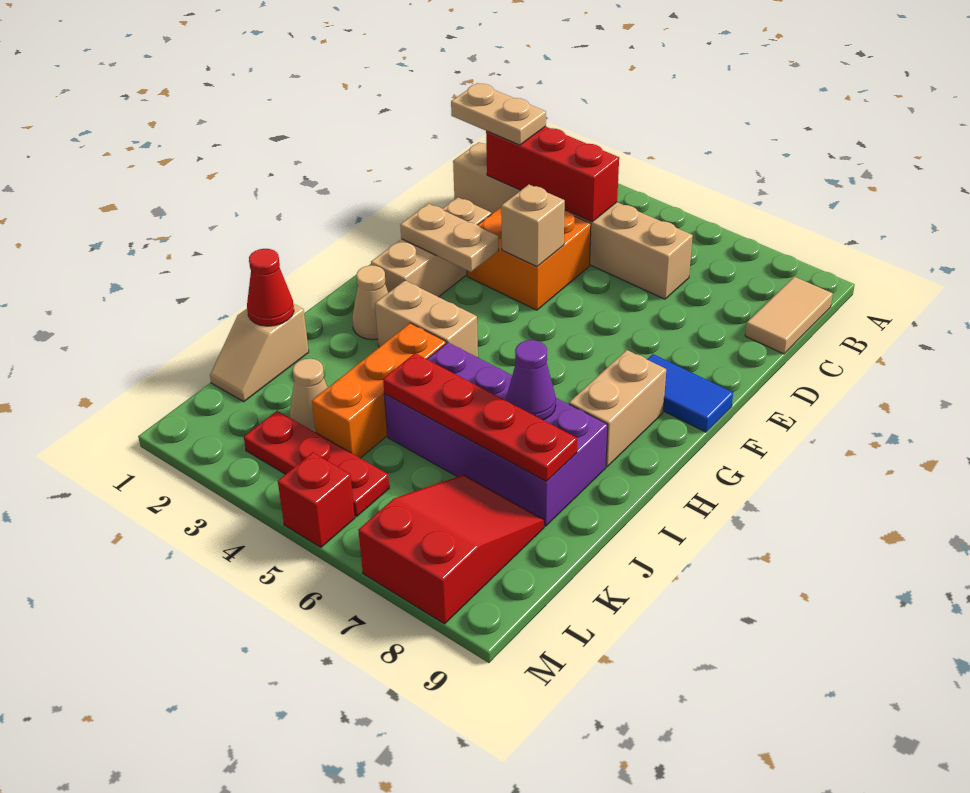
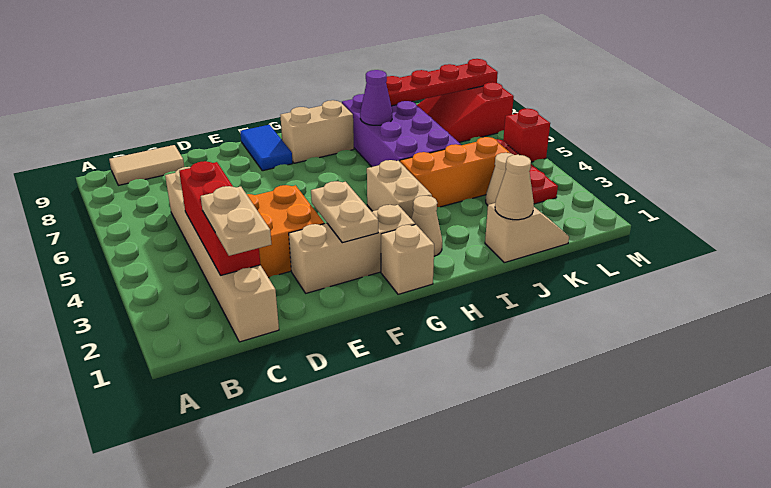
tan 1x1 brick [501,185,565,267] -> tan 1x1 brick moved to [381,225,434,294]
red 1x1 cone [247,249,294,326] -> tan 1x1 cone [495,155,534,220]
red 1x4 plate [383,353,577,481] -> red 1x4 plate turned to [386,59,498,106]

